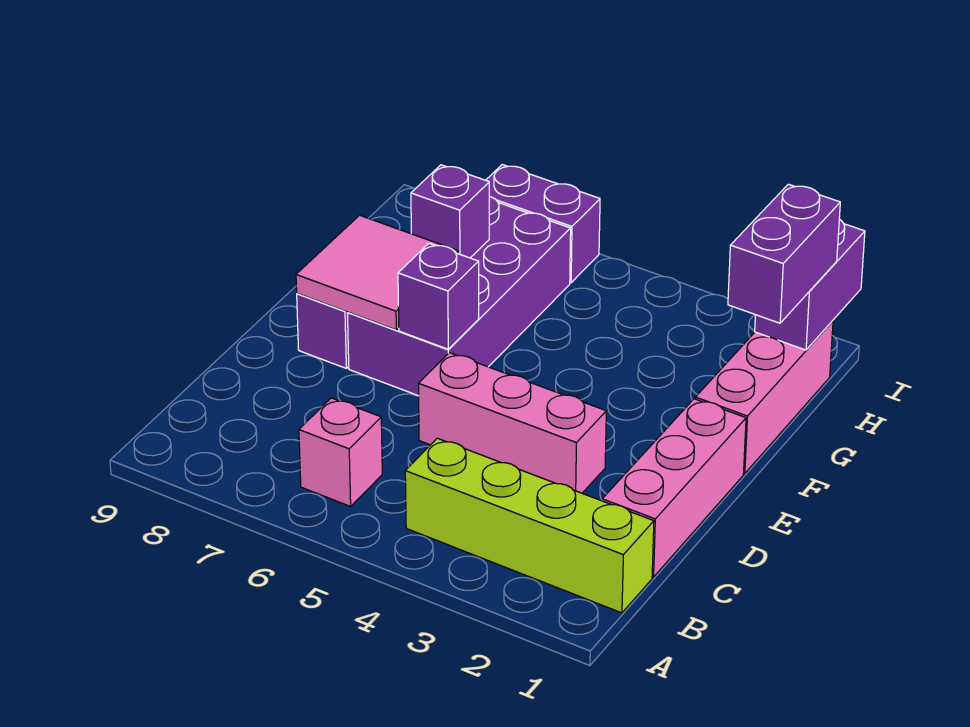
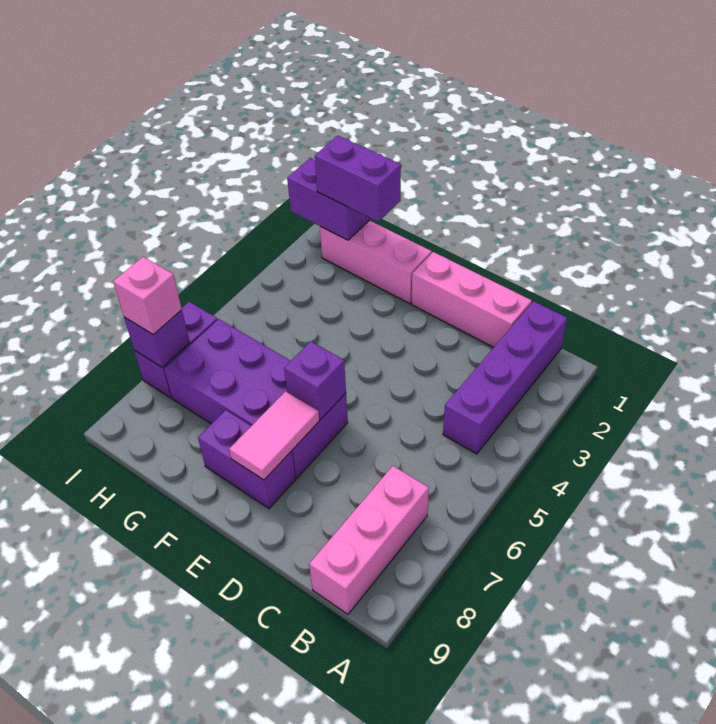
lime 1x4 brick [405,438,654,613] -> purple 1x4 brick [443,301,567,454]
pink 1x1 brick [299,398,382,507] -> pink 1x1 brick moved to [113,257,182,335]
pink 1x3 brick [418,353,606,493] -> pink 1x3 brick moved to [309,466,429,614]
pink 2x2 tile [296,215,458,330] -> pink 1x2 tile [229,391,319,480]
purple 1x1 brick [411,165,489,258] -> purple 1x1 brick moved to [124,310,190,368]

